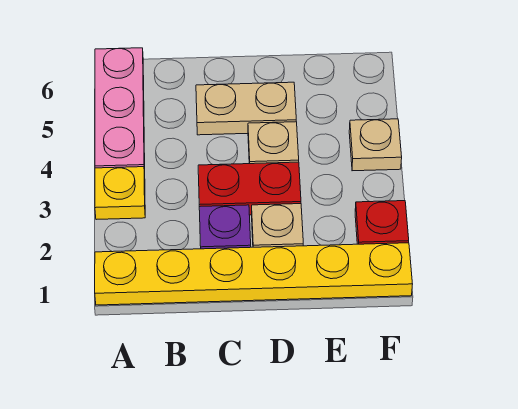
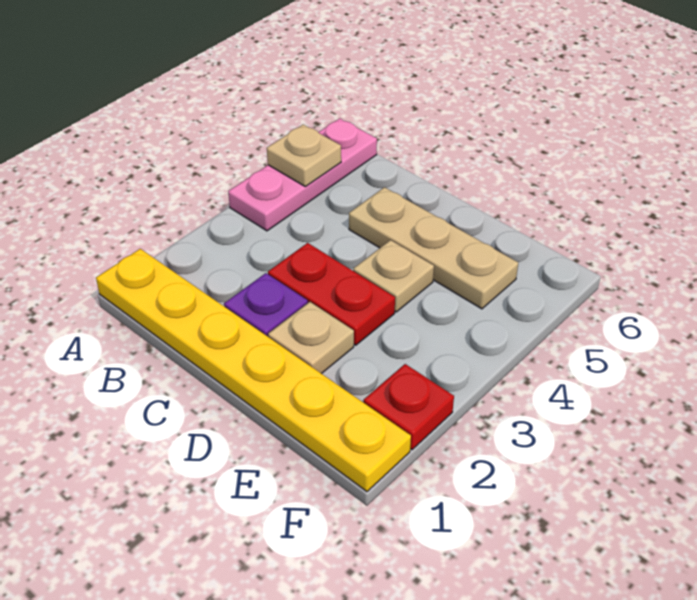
yellow 1x1 plate [95,167,145,220] -> none
tan 1x2 plate [196,82,296,135] -> tan 1x3 plate [349,187,518,309]
tan 1x1 plate [349,119,402,171] -> tan 1x1 plate moved to [267,125,341,187]

